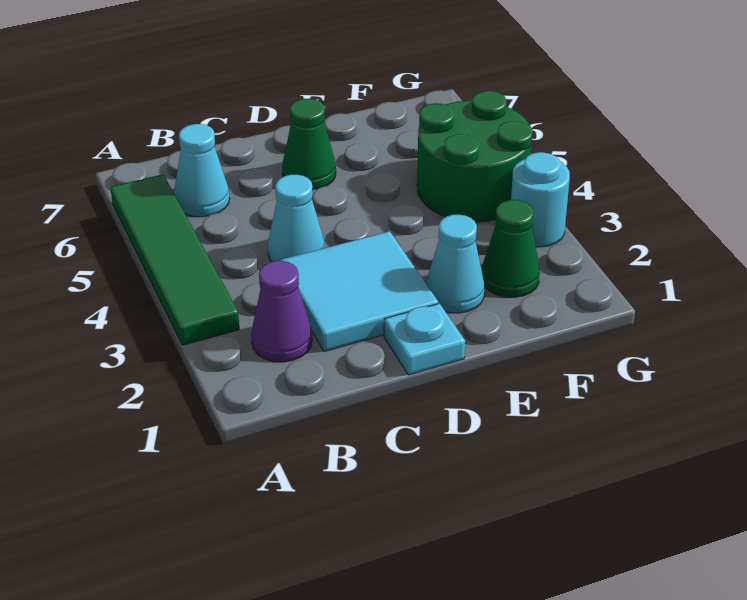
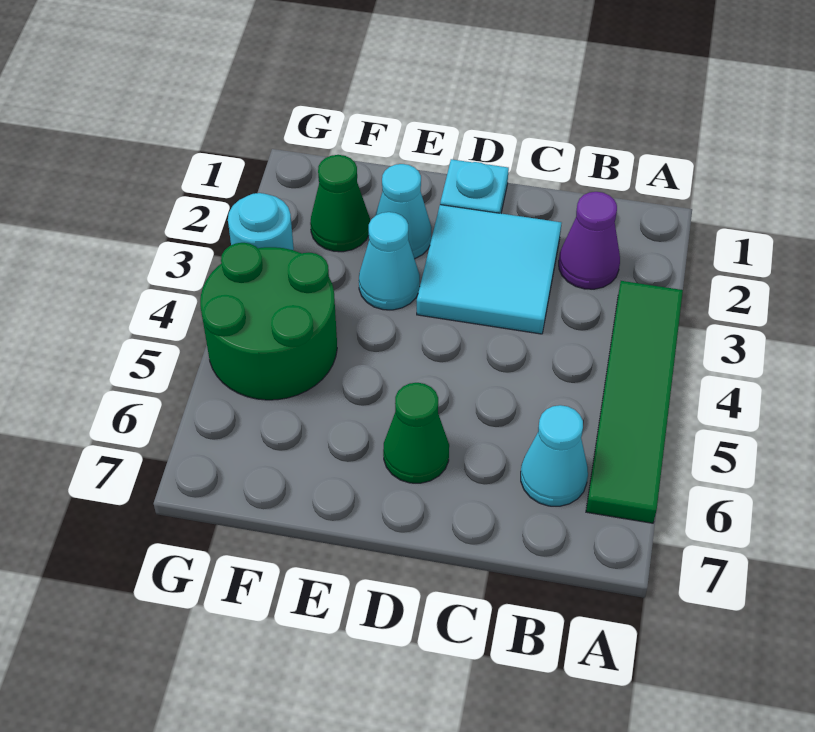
cyan 1x1 cone [268,175,325,262] -> cyan 1x1 cone moved to [359,212,420,310]

